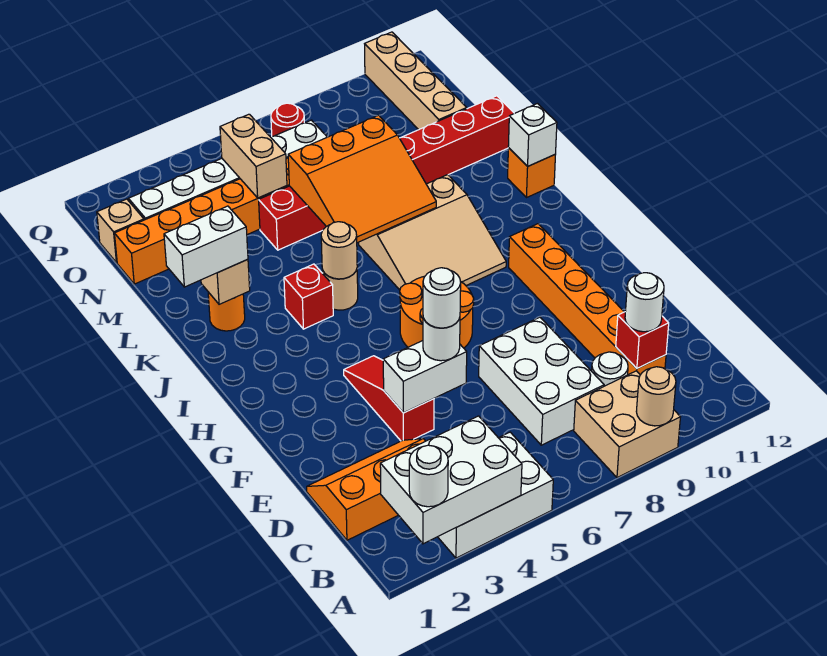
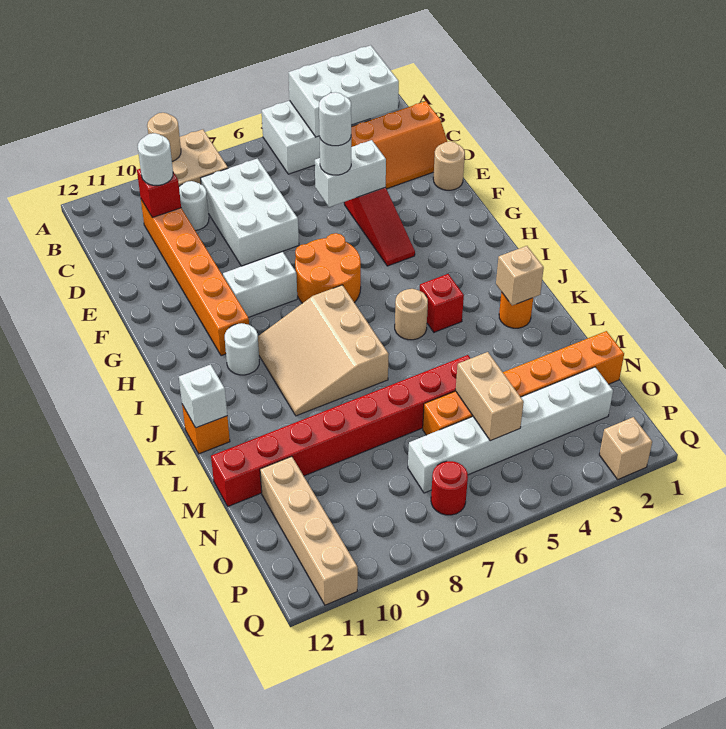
white 1x1 round brick [409,445,448,507] -> white 1x1 round brick moved to [225,323,259,375]
tan 3x3 slope [359,175,506,290] -> tan 3x3 slope turned to [258,285,389,416]
tan 1x1 round brick [321,222,357,279] -> tan 1x1 round brick moved to [433,141,465,190]
white 1x2 brick [164,206,248,287] -> white 1x2 brick moved to [223,252,297,317]
orange 3x3 slope [288,115,436,243] -> none
tan 1x1 brick [97,199,144,263] -> tan 1x1 brick moved to [599,417,652,479]

